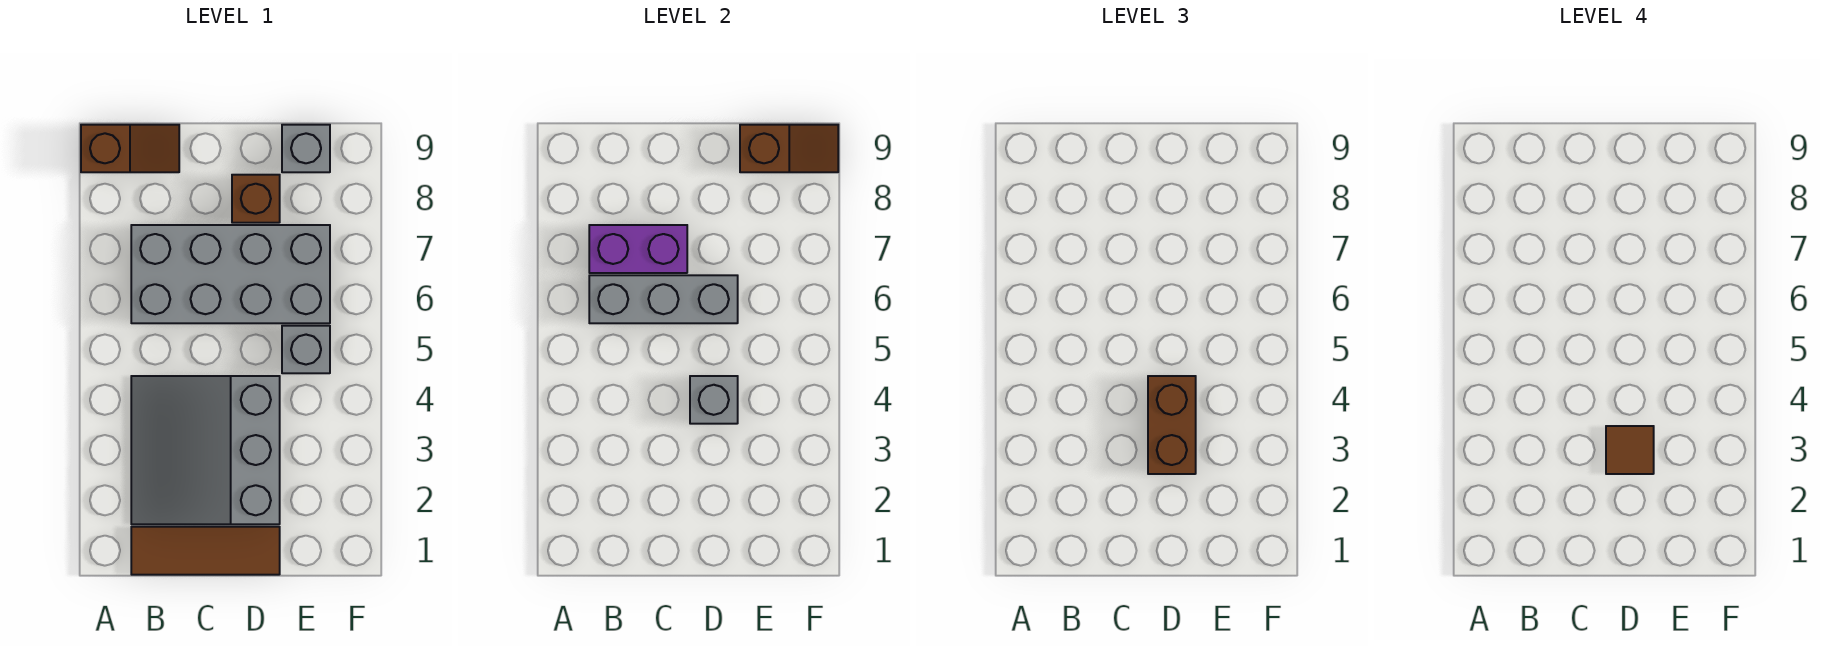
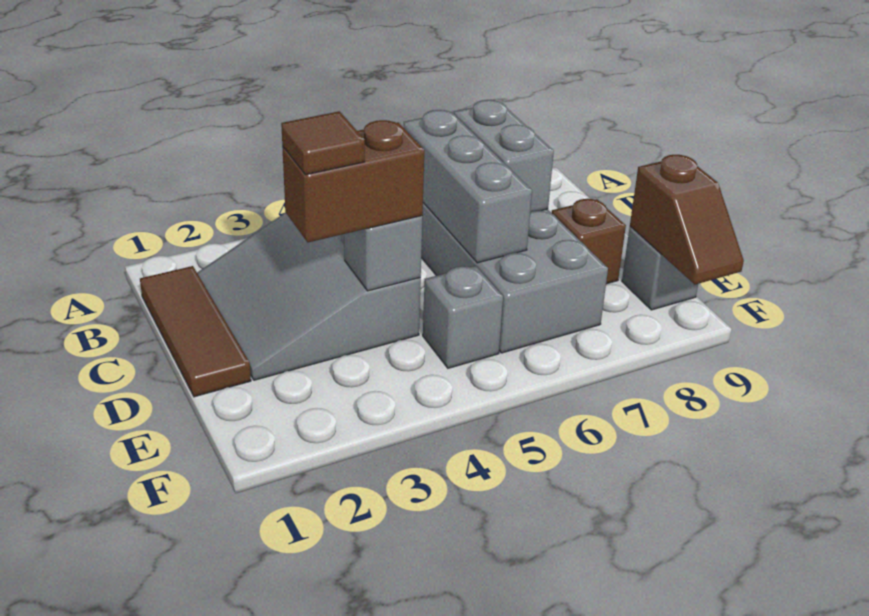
brown 1x2 slope [81,125,179,172] -> none
grey 3x3 slope [131,376,280,524] -> grey 3x3 slope turned to [197,212,421,380]
purple 1x2 brick [589,225,687,273] -> grey 1x2 brick [454,100,554,212]

